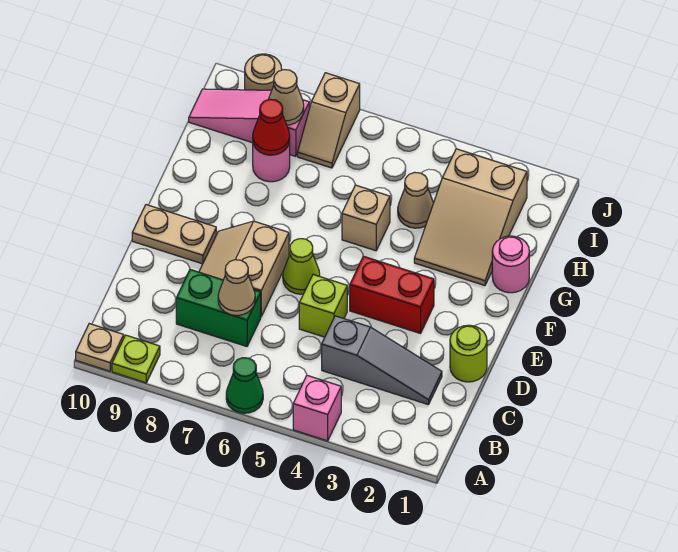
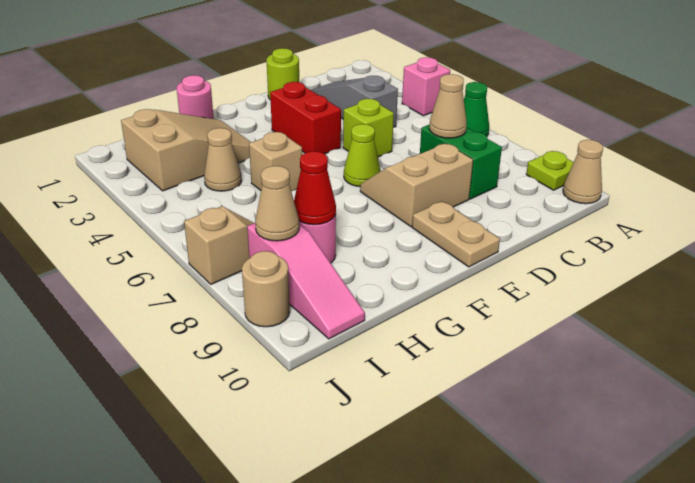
tan 1x1 plate [76,324,124,371] -> tan 1x1 cone [563,140,603,204]
tan 2x2 slope [199,221,289,316] -> tan 2x2 slope turned to [360,144,473,227]

